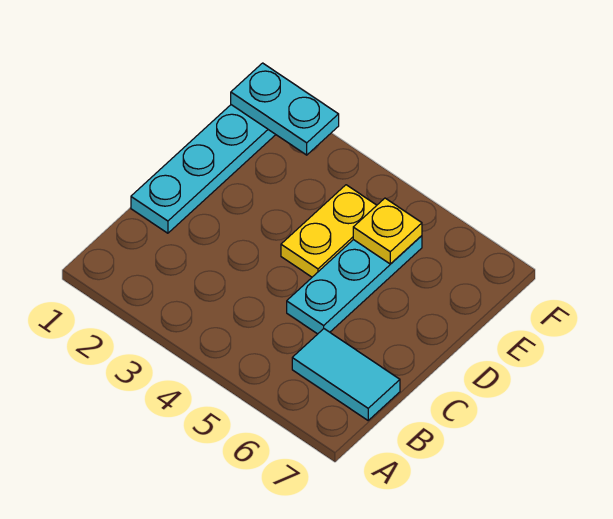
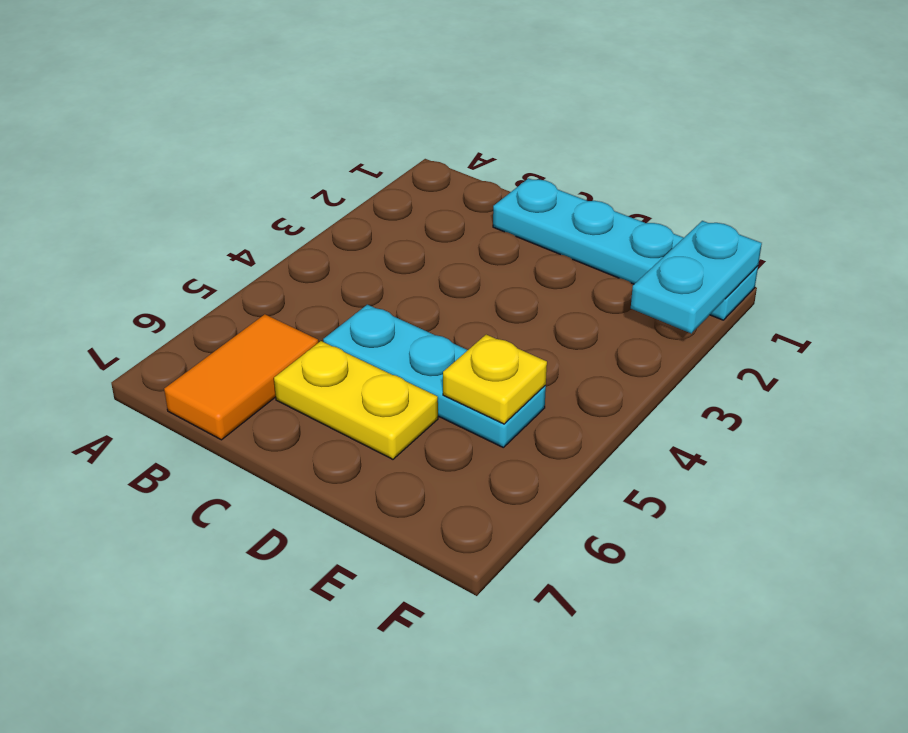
cyan 1x2 tile [292,329,400,420] -> orange 1x2 tile [164,314,318,440]
yellow 1x2 plate [281,185,377,277] -> yellow 1x2 plate moved to [274,341,438,459]

